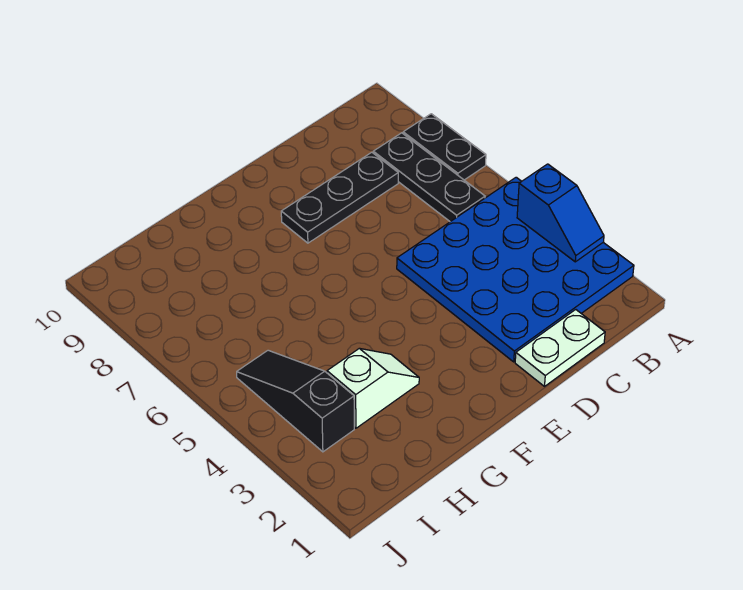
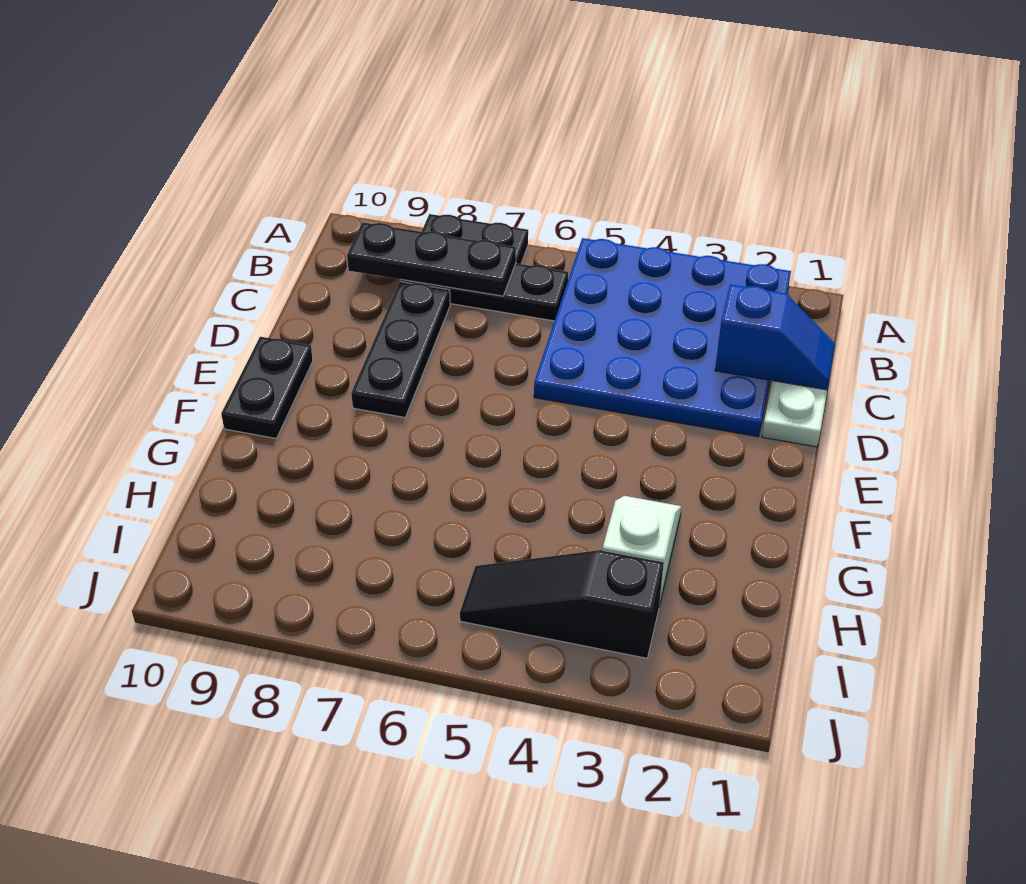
blue 1x2 slope [517,164,604,262] -> blue 1x2 slope moved to [715,284,835,390]
none -> black 1x3 plate [347,222,516,296]
none -> black 1x2 plate [221,337,313,439]

